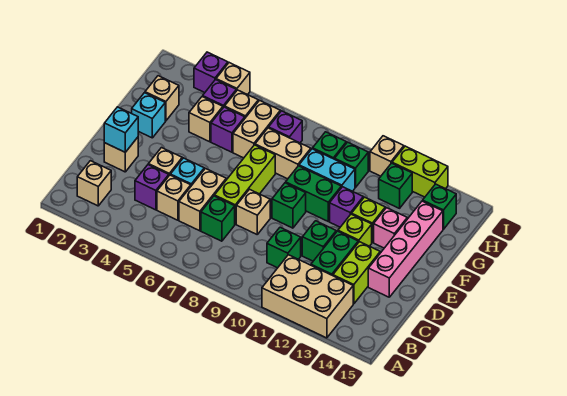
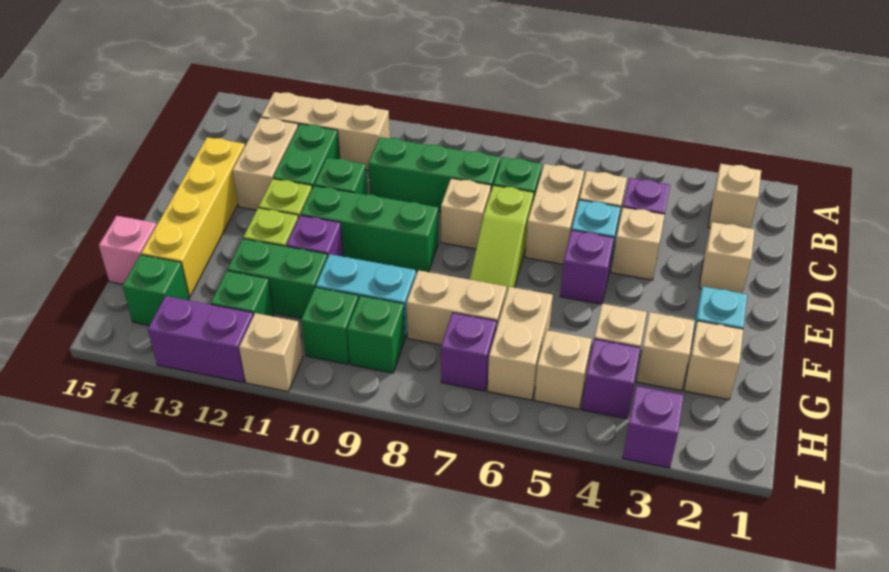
tan 2x3 brick [262,255,353,338] -> tan 1x3 brick [261,92,390,170]
green 1x1 brick [267,227,301,268] -> green 1x3 brick [368,137,500,212]
lime 1x2 brick [333,242,380,304] -> tan 1x2 brick [232,118,298,210]
cyan 1x1 brick [104,107,138,152] -> none
lime 1x3 brick [214,145,275,224] -> lime 1x3 slope [469,185,534,295]
pink 1x4 brick [368,201,443,297] -> yellow 1x4 brick [141,137,245,297]
green 1x1 brick [272,183,306,228] -> green 1x3 brick [301,186,438,272]
green 1x2 brick [286,166,341,221] -> green 1x2 brick moved to [227,239,328,318]
pink 1x1 brick [374,208,407,248] -> pink 1x1 brick moved to [99,216,157,284]
purple 1x1 brick [211,107,245,152] -> purple 1x1 brick moved to [560,230,614,304]
tan 1x1 brick [216,63,250,95] -> tan 1x1 brick moved to [637,312,695,390]
lime 1x2 brick [392,146,448,197] -> purple 1x2 brick [148,296,253,383]

